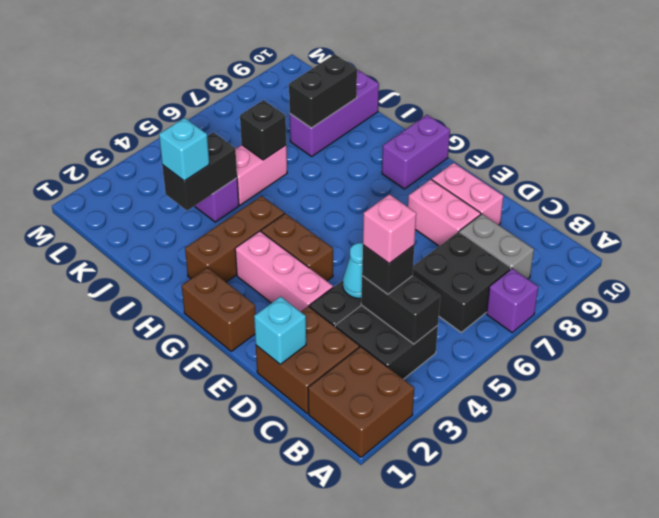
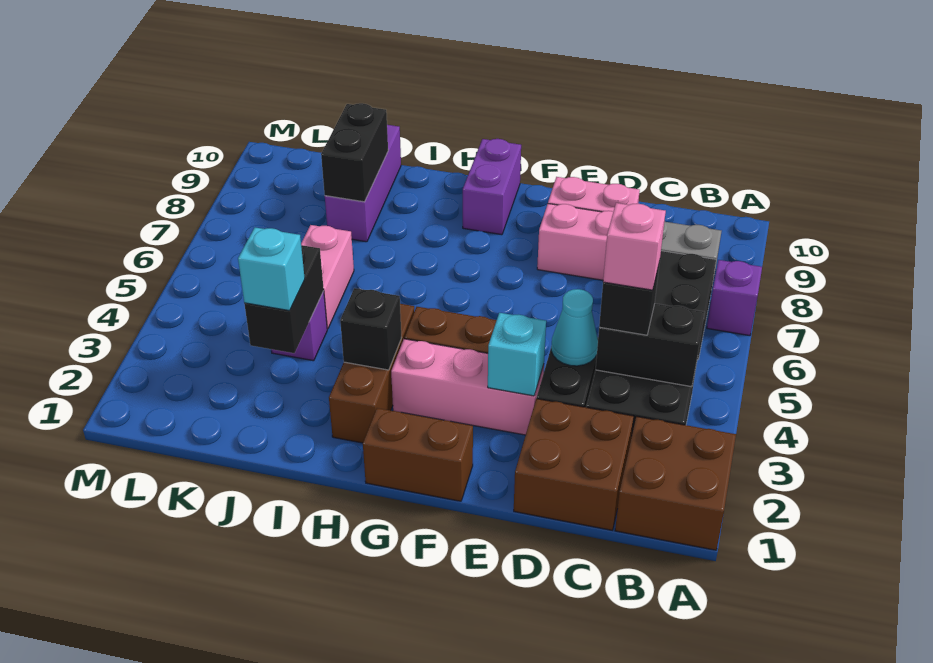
cyan 1x1 brick [254,297,306,364] -> cyan 1x1 brick moved to [488,313,546,396]
black 1x1 brick [240,100,286,160] -> black 1x1 brick moved to [340,288,402,370]

